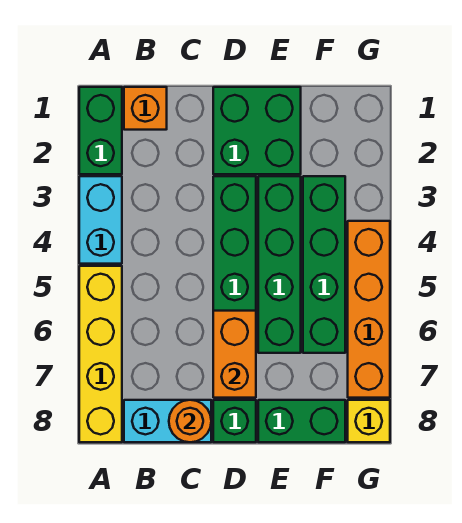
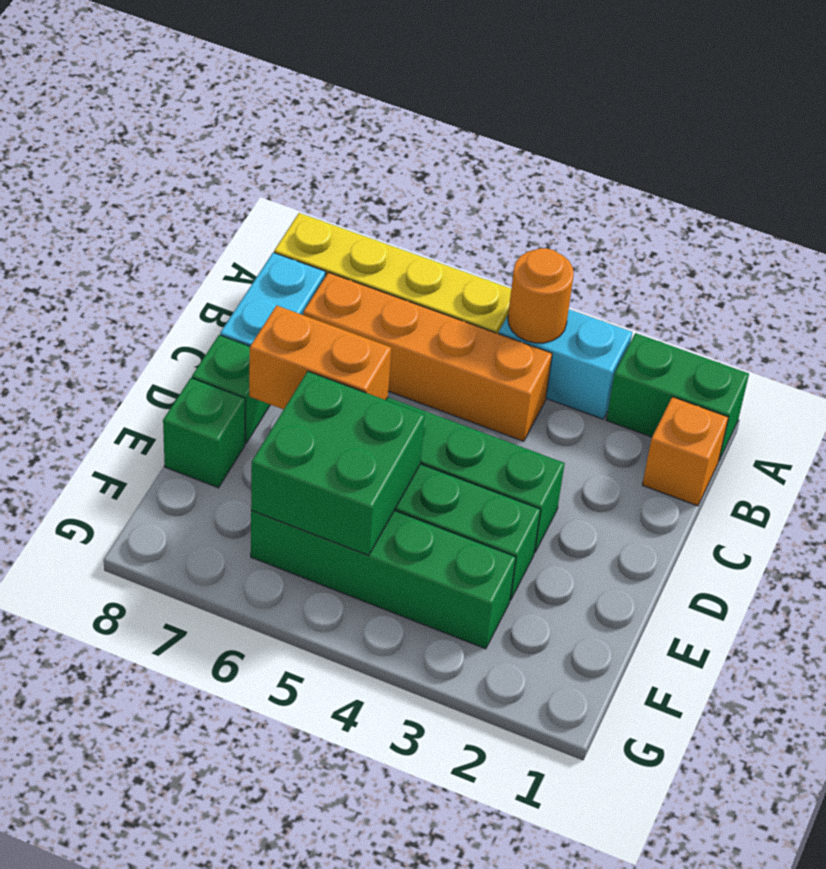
orange 1x1 round brick [169,400,211,442] -> orange 1x1 round brick moved to [508,248,574,343]
green 2x2 brick [213,87,301,174] -> green 2x2 brick moved to [251,371,425,555]
green 1x2 brick [258,400,345,442] -> green 1x1 brick [163,378,245,488]
orange 1x4 brick [348,221,390,398] -> orange 1x4 brick moved to [303,272,552,441]
yellow 1x1 brick [348,400,390,442] -> none

